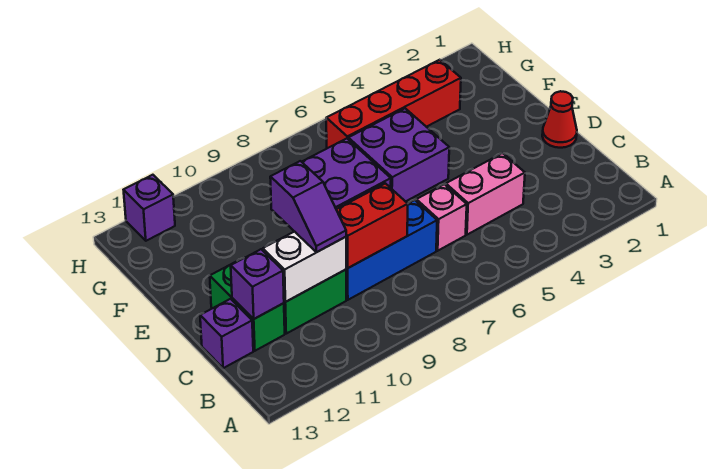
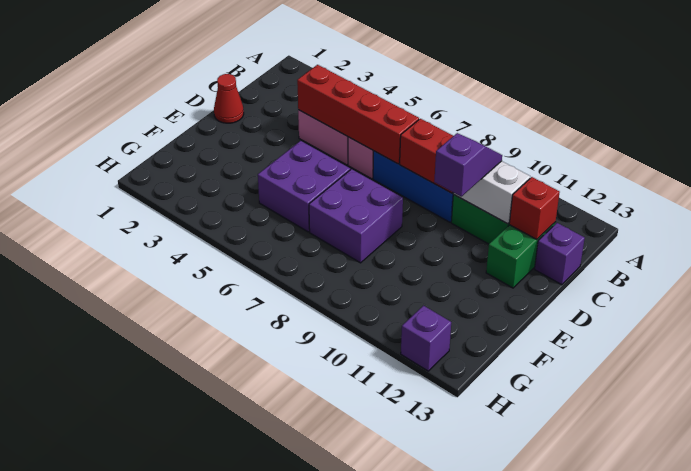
purple 1x1 brick [231,249,284,319] -> red 1x1 brick [509,177,560,240]
red 1x4 brick [326,60,461,148] -> red 1x4 brick moved to [297,65,419,164]

